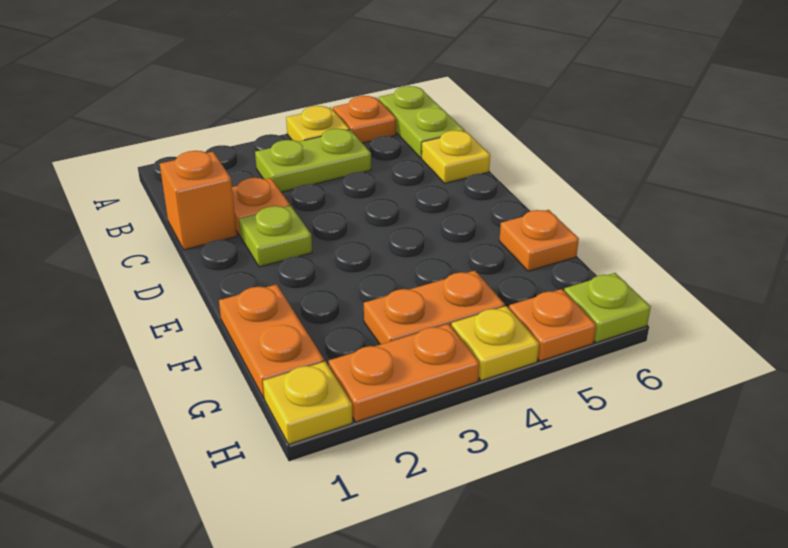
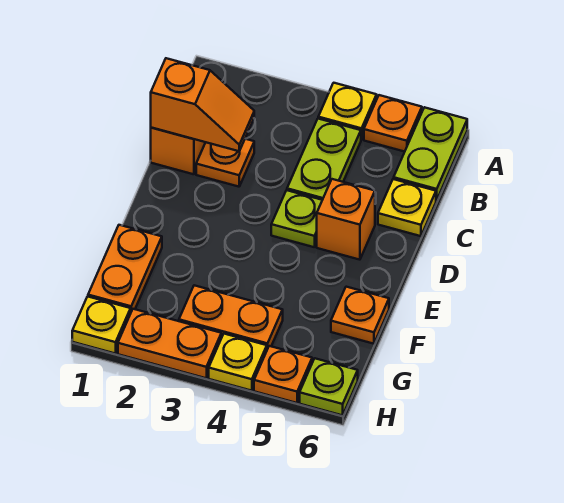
lime 1x2 plate [255,129,371,192] -> lime 1x2 plate turned to [287,119,361,200]
none -> orange 1x2 slope [151,58,254,151]
lime 1x1 plate [239,206,312,267] -> lime 1x1 plate moved to [271,190,322,247]
none -> orange 1x1 brick [317,179,375,260]

